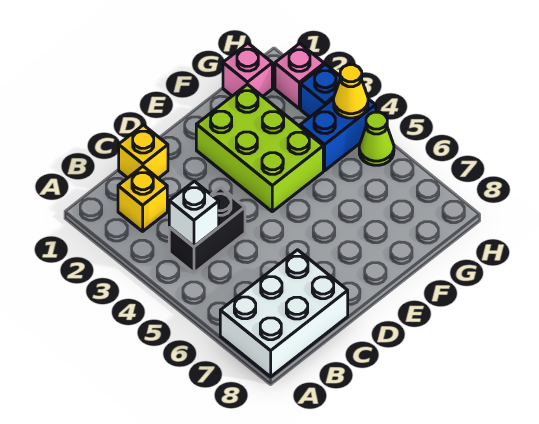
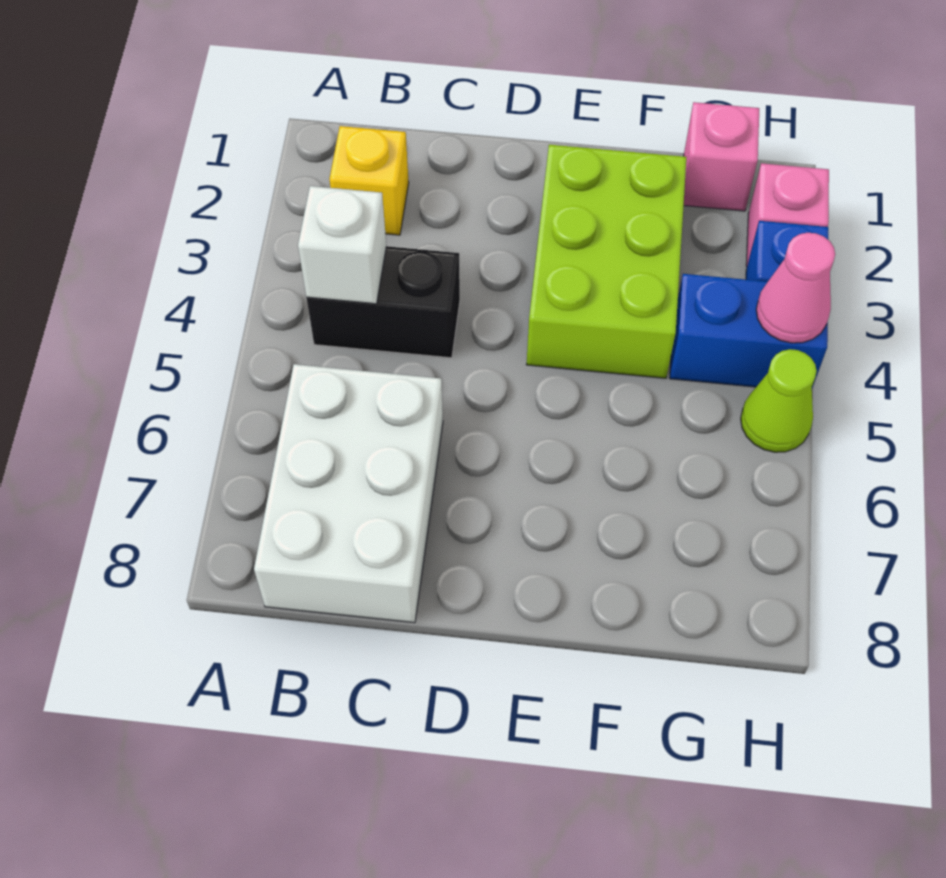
white 2x3 brick [220,250,348,377] -> white 2x3 brick turned to [254,364,443,623]
yellow 1x1 brick [119,125,168,178] -> none
yellow 1x1 cone [334,65,368,118] -> pink 1x1 cone [756,233,835,343]

